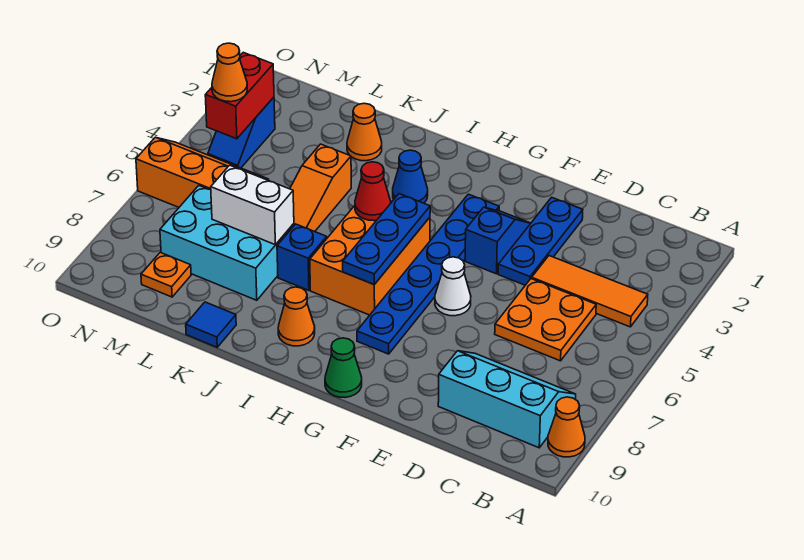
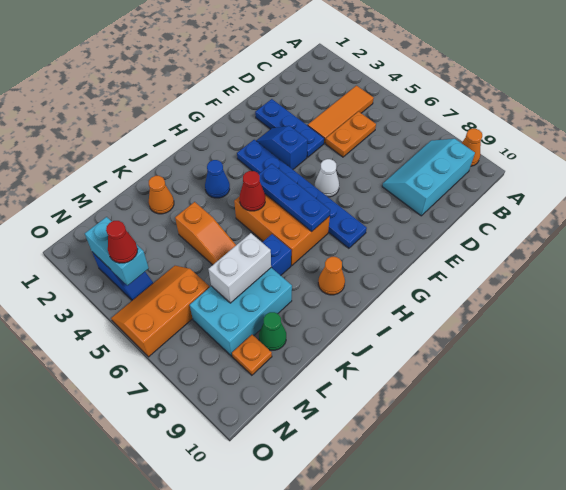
orange 2x2 plate [495,279,596,361] -> orange 1x2 plate [326,112,376,157]
green 1x1 cone [325,338,362,397] -> green 1x1 cone moved to [259,312,286,350]
blue 1x1 tile [186,302,236,347] -> none
red 1x2 brick [205,52,274,139] -> cyan 1x2 brick [85,217,149,286]
orange 1x1 cone [212,43,247,102] -> red 1x1 cone [106,221,138,263]

